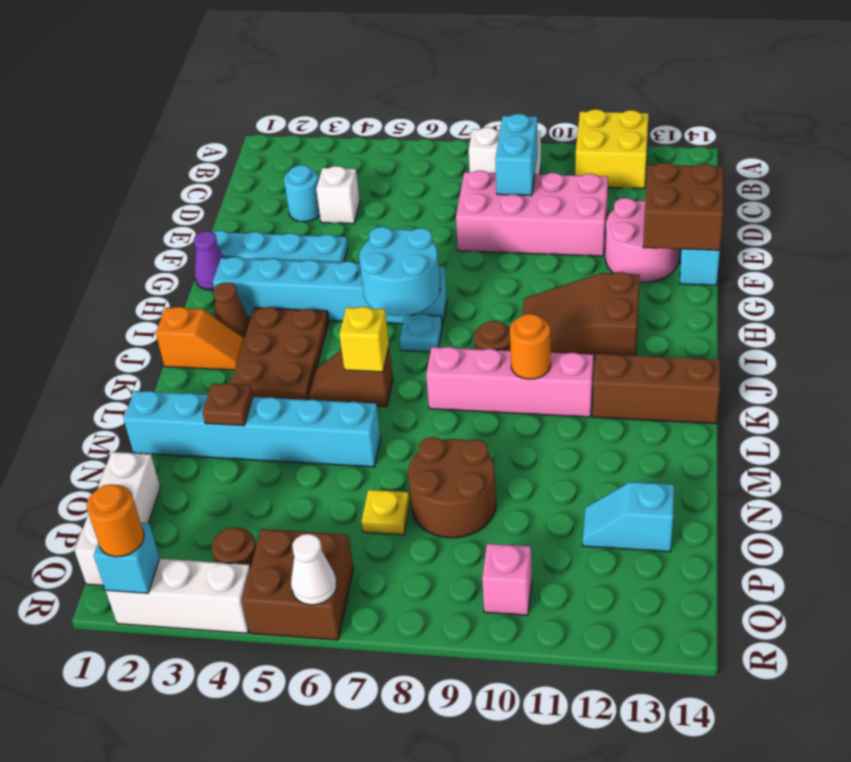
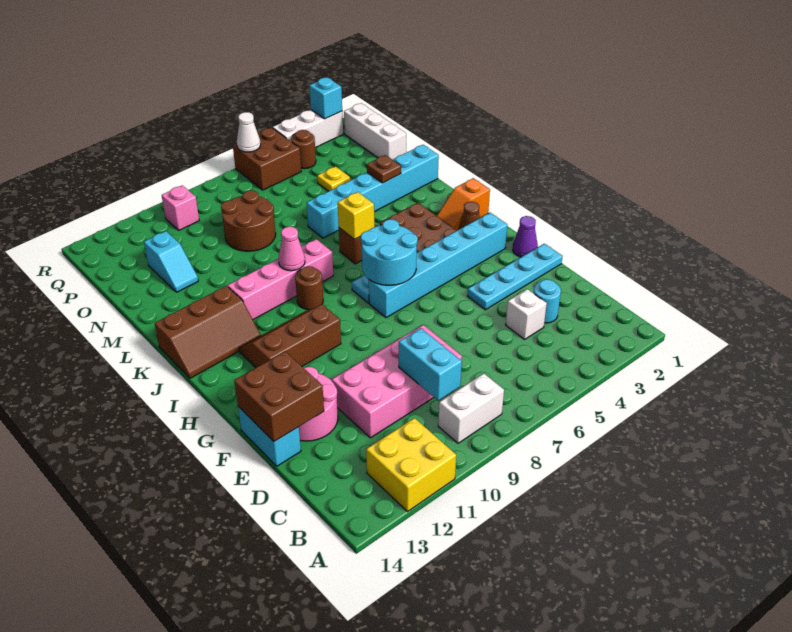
brown 2x3 slope [522,272,640,360] -> brown 2x3 slope turned to [239,305,341,367]
none -> pink 1x1 cone [278,227,305,271]
orange 1x1 round brick [510,314,551,379] -> none
yellow 1x1 plate [362,490,410,535] -> yellow 1x1 plate moved to [317,167,350,191]
cyan 1x2 slope [582,482,674,552] -> cyan 1x2 slope turned to [144,231,198,292]
orange 1x1 round brick [87,484,144,557] -> none

